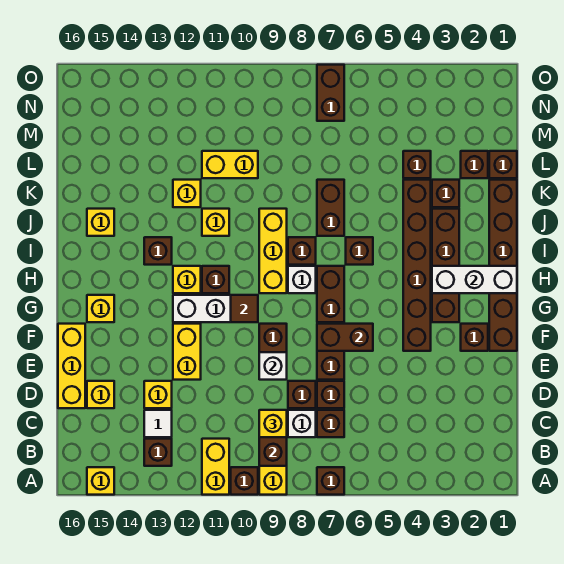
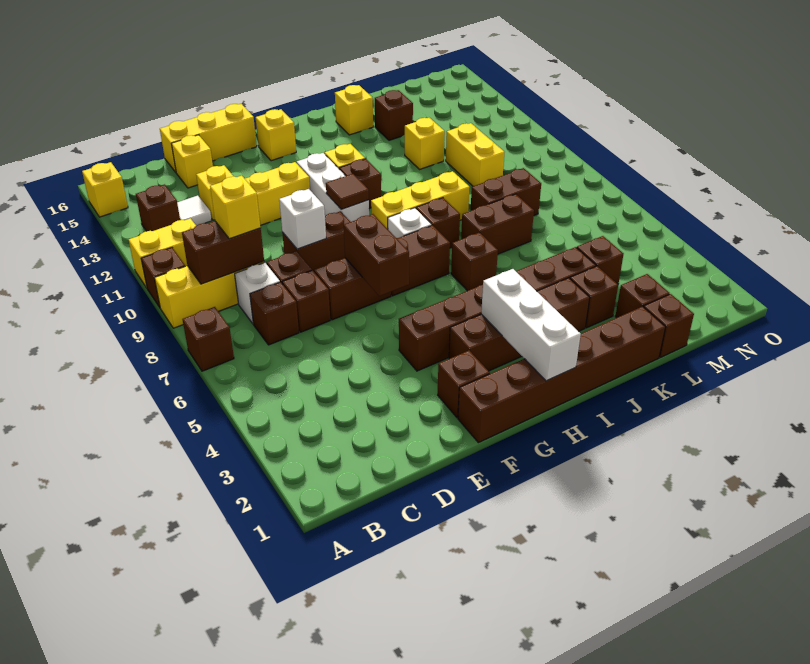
brown 1x1 brick [144,237,172,265] -> brown 1x1 brick moved to [375,90,413,140]
yellow 1x1 brick [202,209,229,236] -> none
brown 1x2 brick [317,65,344,121] -> brown 1x2 brick moved to [471,168,541,216]

